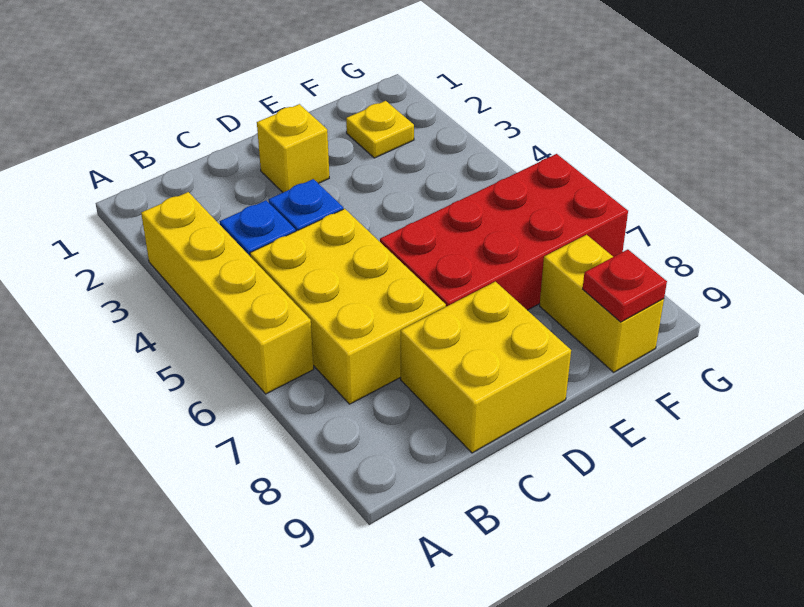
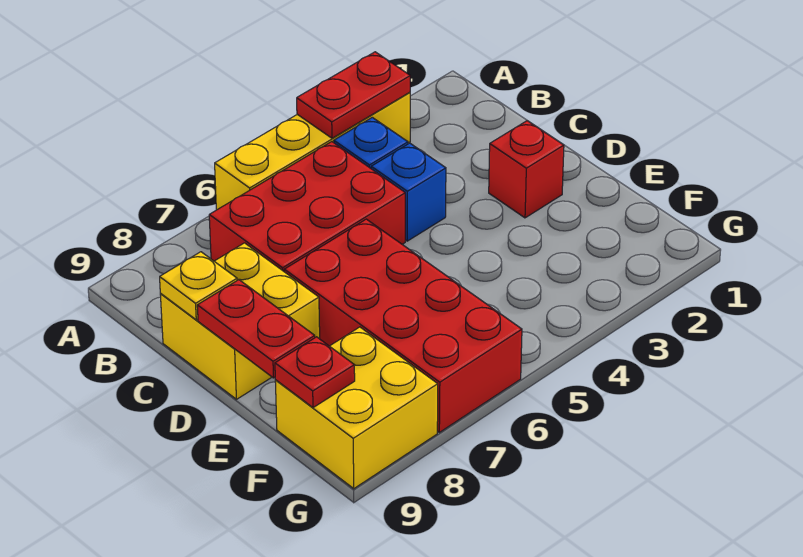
none -> red 1x2 plate [297,52,410,138]
yellow 2x3 brick [250,209,446,404] -> red 2x3 brick [209,142,405,271]
yellow 1x1 brick [257,104,329,192] -> red 1x1 brick [489,121,564,218]
none -> red 1x2 plate [197,280,315,378]
yellow 1x1 plate [346,101,414,158] -> yellow 1x1 plate moved to [160,252,237,320]
yellow 1x2 brick [540,235,664,372] -> yellow 2x2 brick [275,327,438,489]

